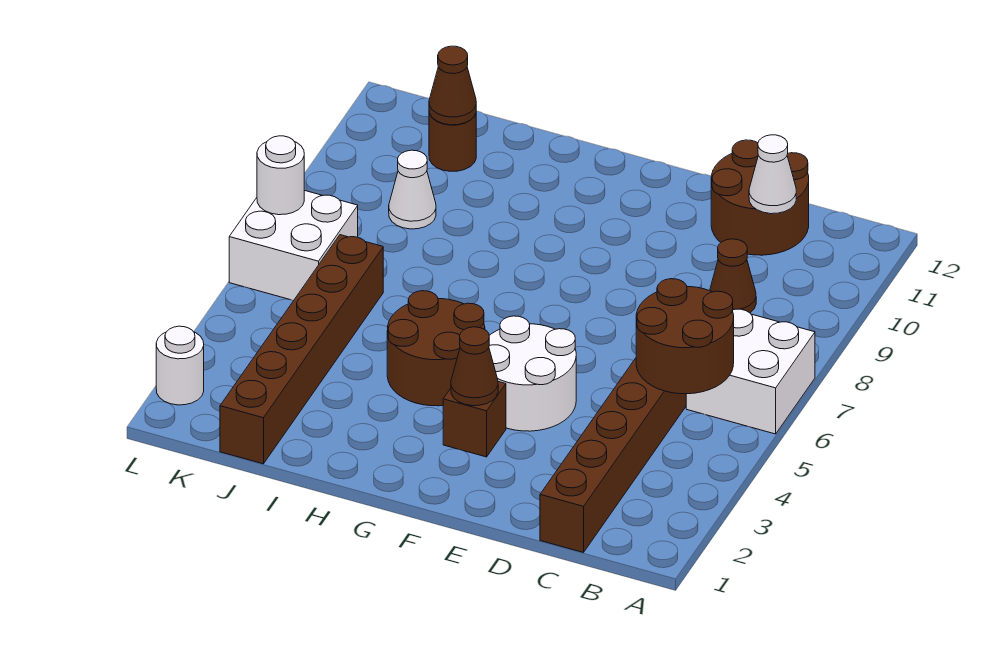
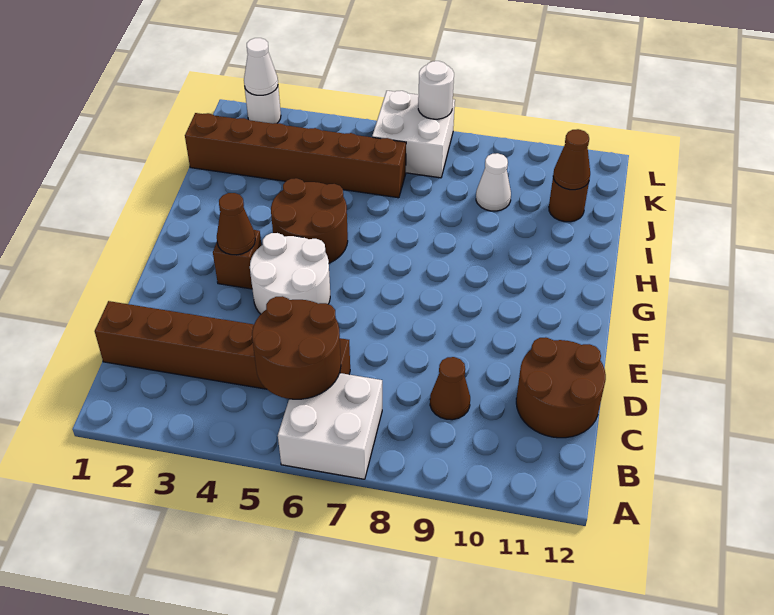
white 1x1 cone [749,135,796,214] -> white 1x1 cone moved to [244,38,278,95]

